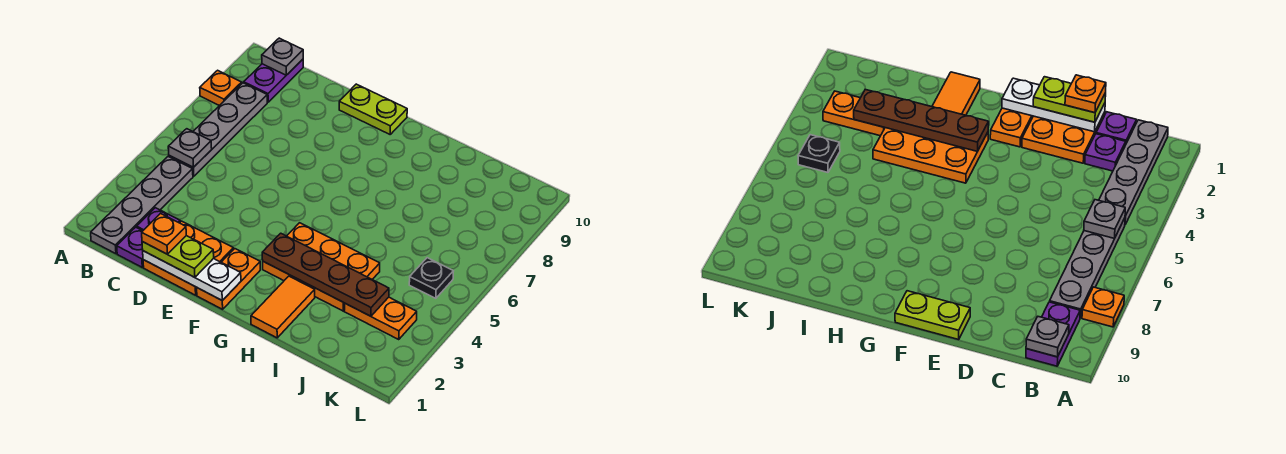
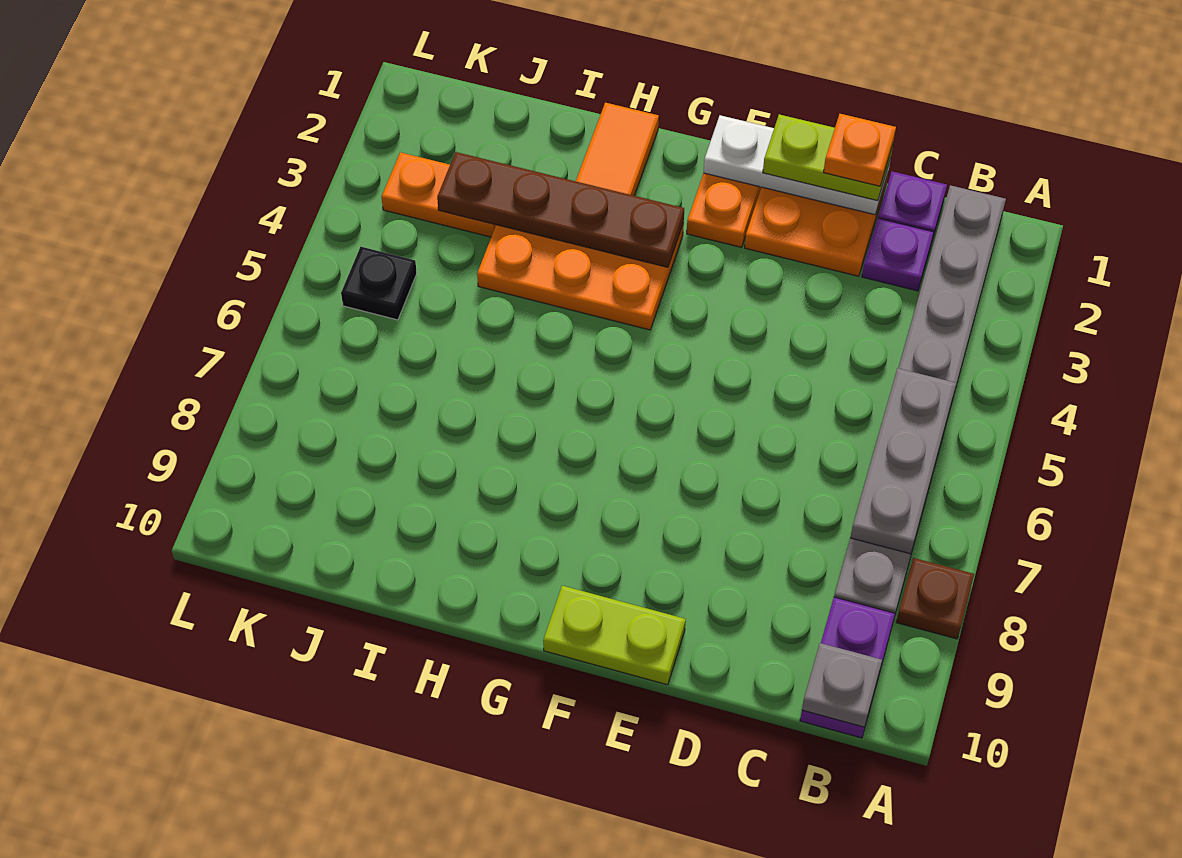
orange 1x1 plate [200,70,242,106] -> brown 1x1 plate [896,558,974,639]
grey 1x1 plate [168,129,212,167] -> grey 1x3 plate [851,368,956,554]

